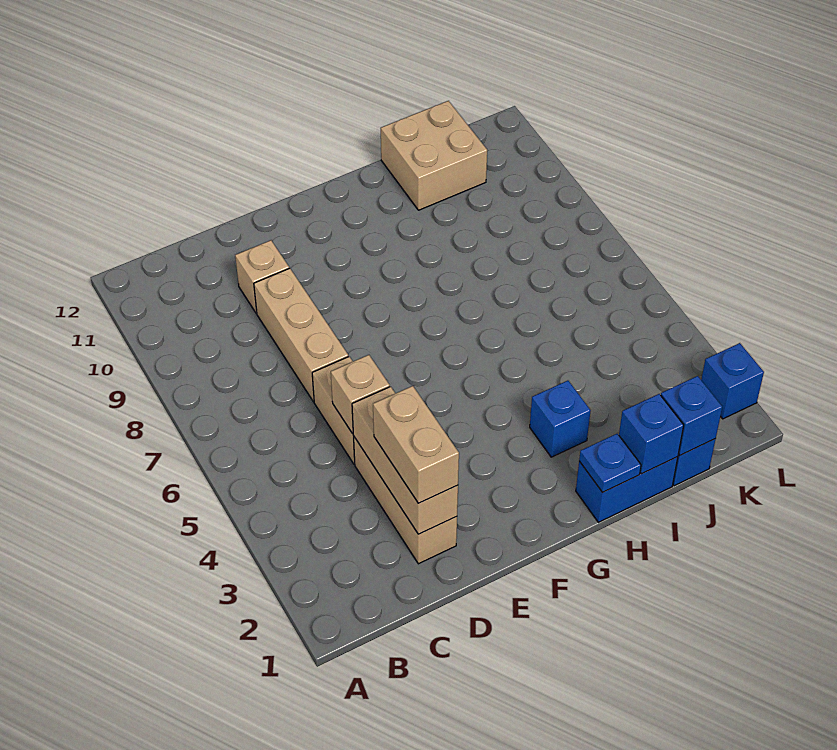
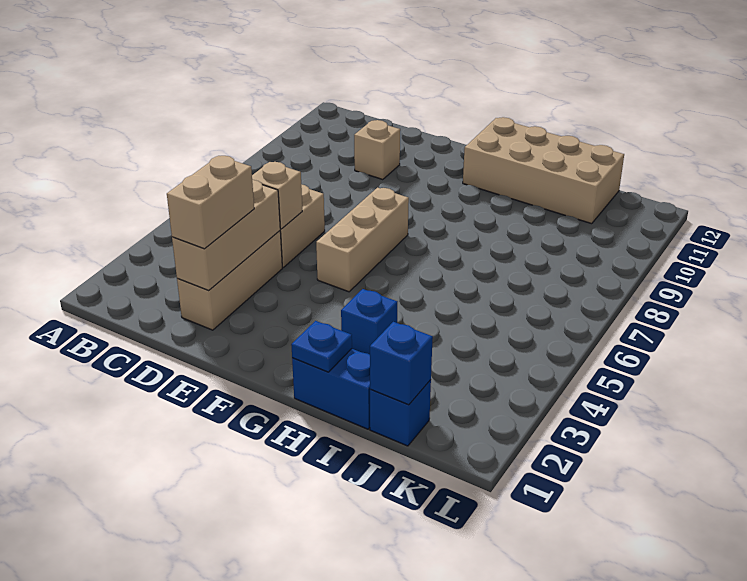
tan 1x3 brick [254,268,348,402] -> tan 1x3 brick moved to [316,188,409,292]
blue 1x1 brick [619,394,684,474] -> none
tan 2x2 brick [381,101,487,210] -> tan 2x4 brick [463,117,624,224]
blue 1x1 brick [701,343,764,419] -> none

